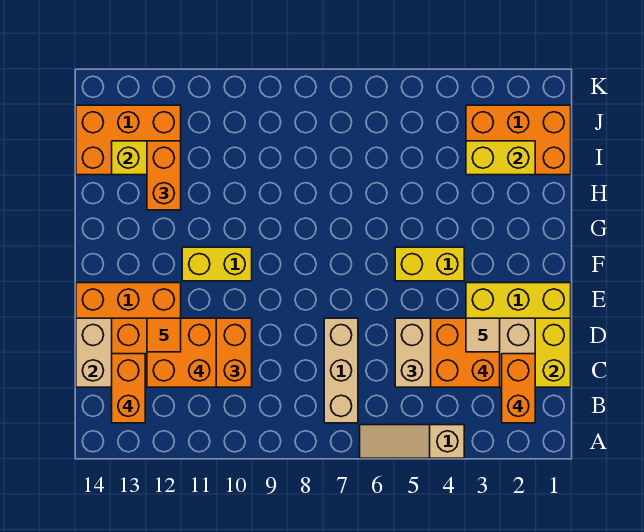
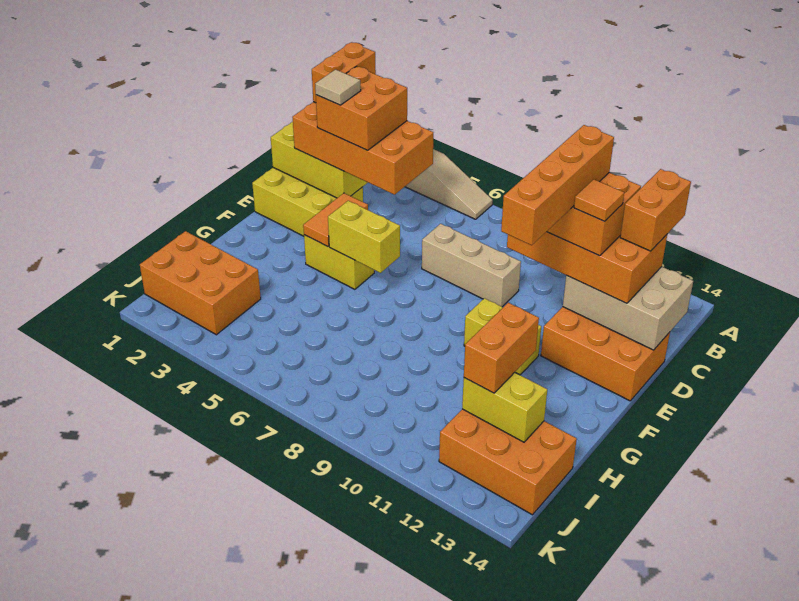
tan 1x3 brick [324,318,358,423] -> tan 1x3 brick turned to [422,224,521,307]
tan 2x4 brick [395,318,535,387] -> orange 2x4 brick [292,102,433,195]
none -> orange 1x4 brick [501,125,614,245]
none -> orange 1x2 tile [303,193,368,247]
yellow 1x2 brick [466,141,535,175] -> yellow 1x2 brick moved to [328,201,400,273]

